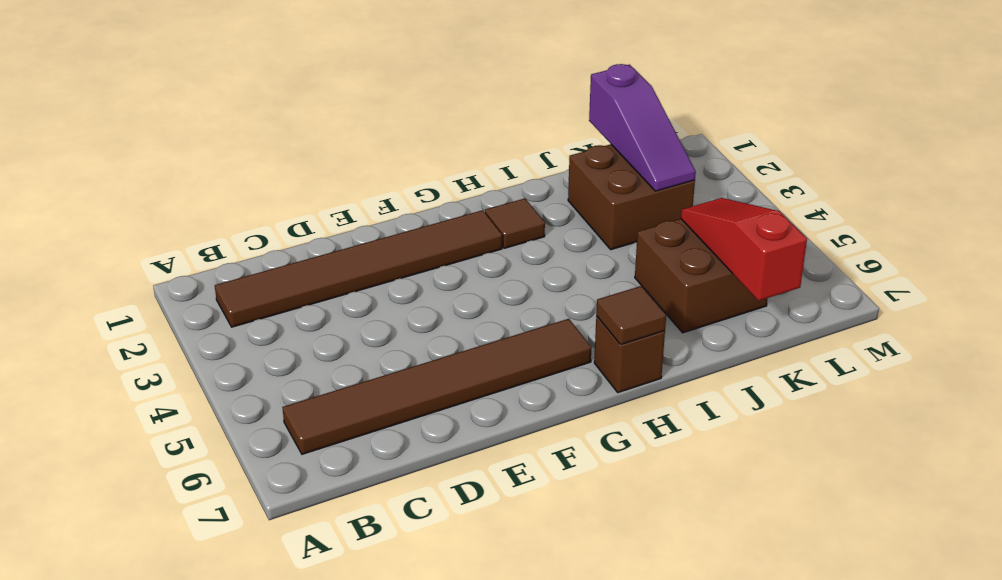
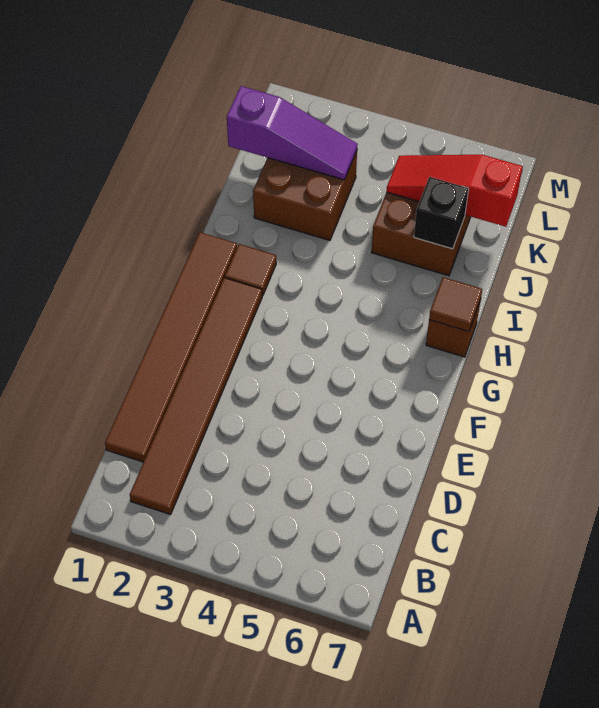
brown 1x6 tile [282,319,592,454] -> brown 1x6 tile moved to [105,232,237,462]
none -> black 1x1 brick [414,177,469,249]

